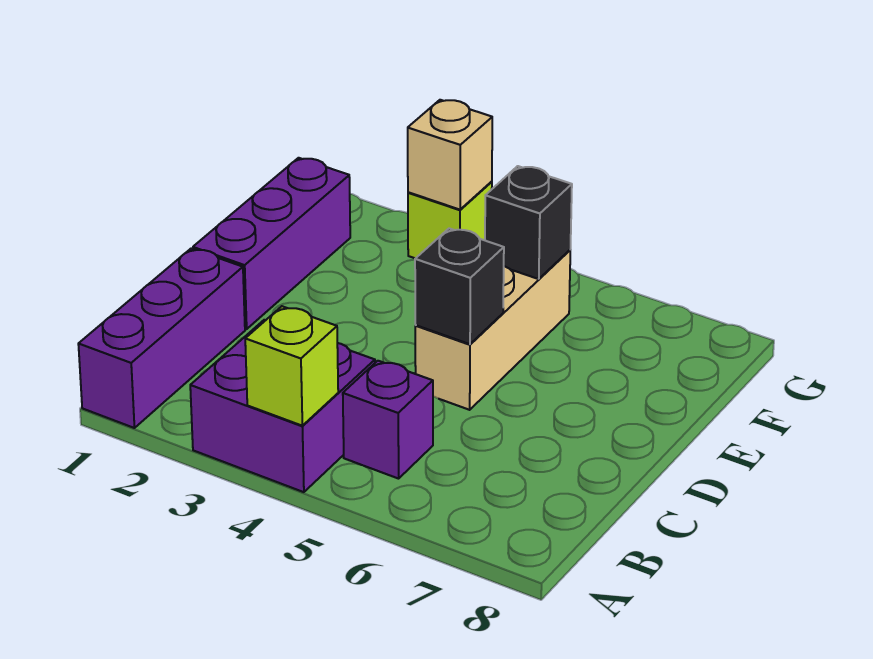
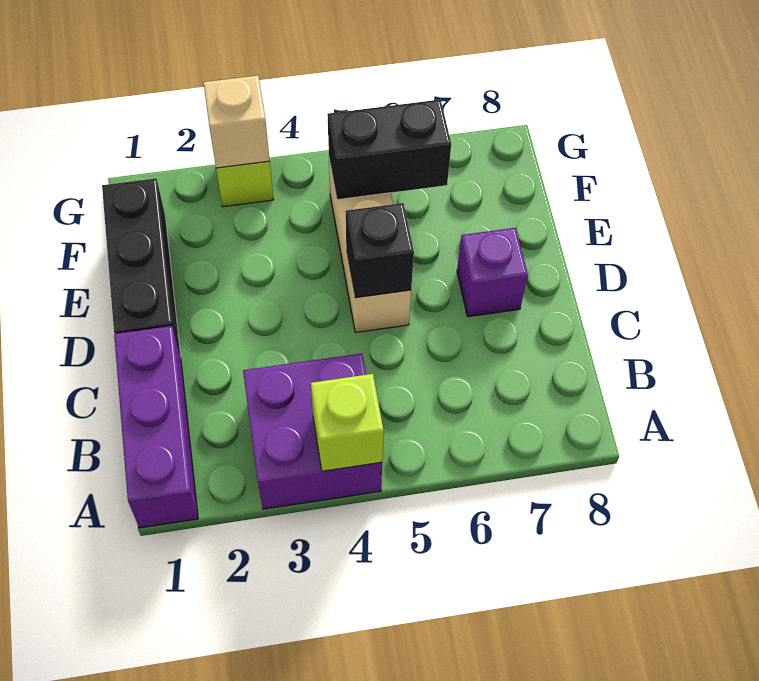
purple 1x1 brick [343,361,433,479] -> purple 1x1 brick moved to [457,228,528,317]
purple 1x3 brick [193,158,350,329] -> black 1x3 brick [102,178,181,357]
black 1x1 brick [485,166,572,279] -> black 1x2 brick [327,100,451,200]

